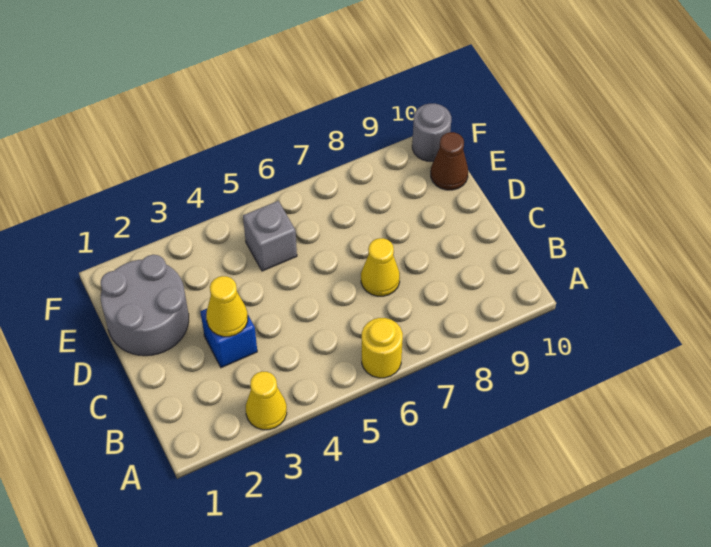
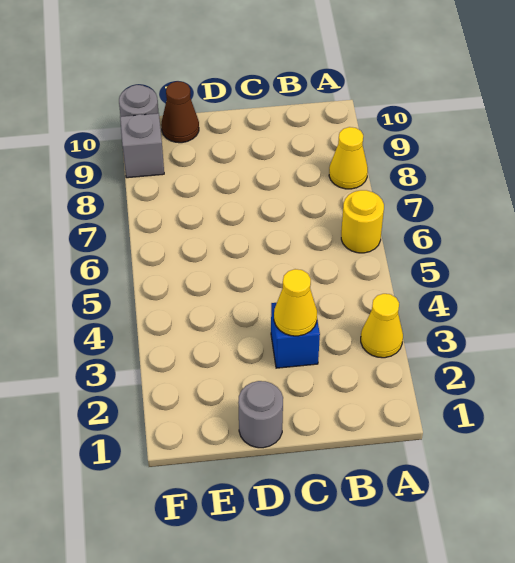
yellow 1x1 cone [361,238,400,296] -> yellow 1x1 cone moved to [329,127,368,189]
grey 2x2 round brick [101,255,189,356] -> grey 1x1 round brick [238,381,283,448]
grey 1x1 brick [243,201,297,271] -> grey 1x1 brick moved to [120,113,164,178]

